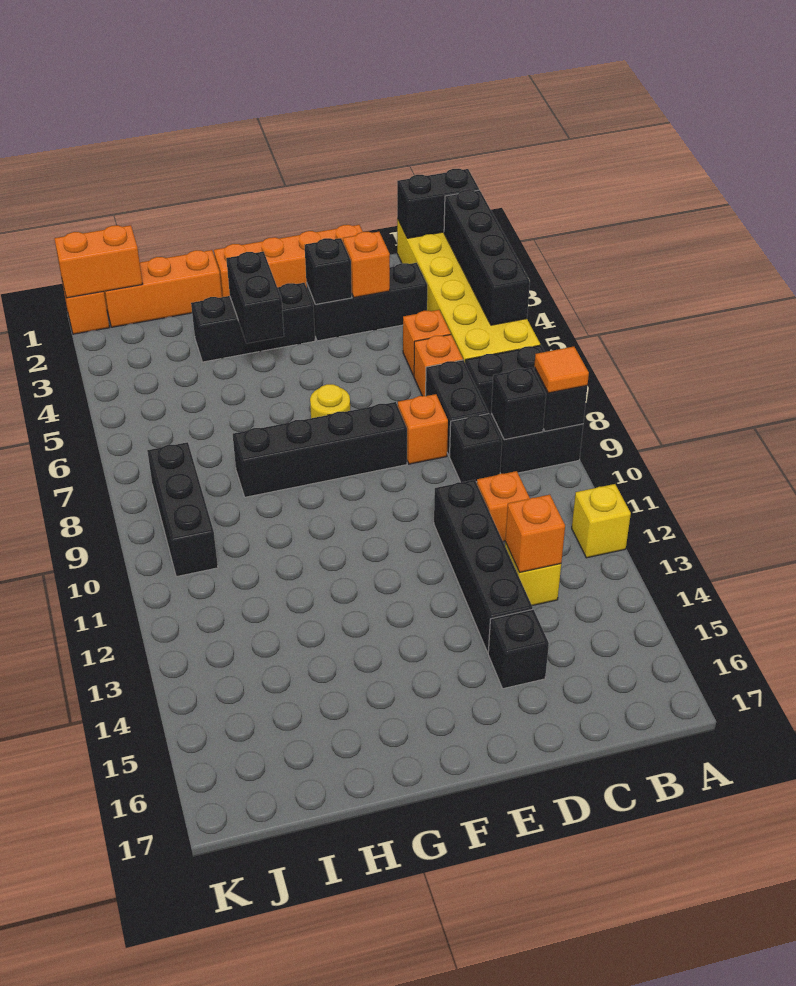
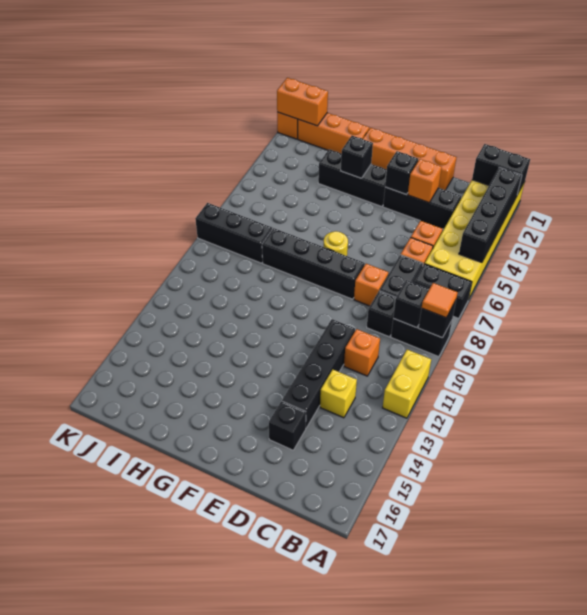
yellow 1x1 brick [572,484,631,558] -> yellow 1x2 brick [383,350,431,418]
orange 1x1 brick [505,495,565,572] -> none
black 1x2 brick [226,252,284,343] -> black 1x1 brick [341,136,373,178]
black 1x3 brick [147,442,218,577] -> black 1x3 brick turned to [195,203,272,263]

